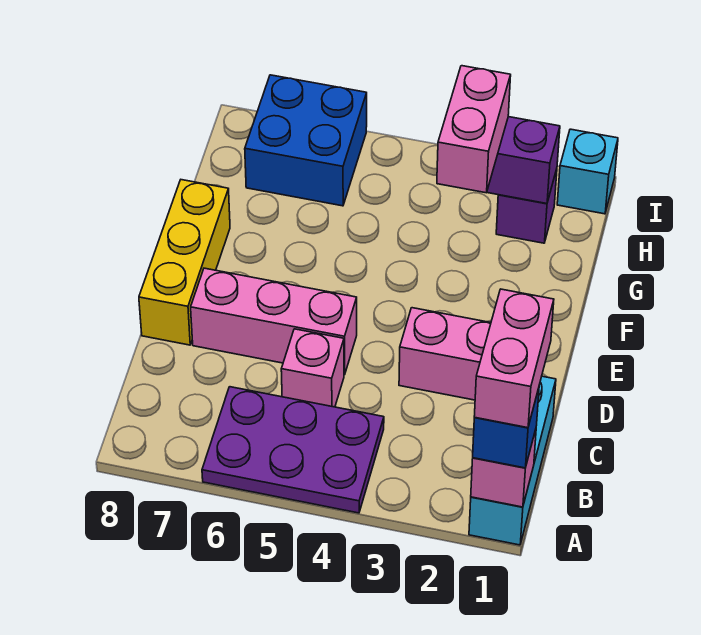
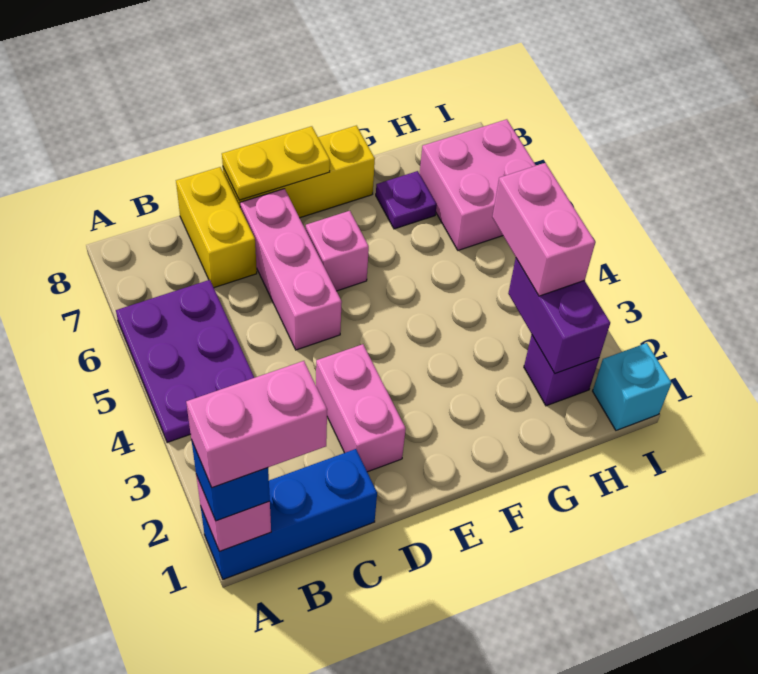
cyan 1x3 brick [469,376,556,545] -> blue 1x3 brick [201,449,377,579]
pink 1x1 brick [281,329,344,407] -> pink 1x1 brick moved to [306,211,369,291]
none -> yellow 1x2 brick [176,167,257,288]
none -> yellow 1x2 plate [222,126,330,200]
pink 1x2 brick [437,66,511,193] -> pink 1x2 brick turned to [492,163,595,296]
none -> purple 1x1 plate [376,171,437,229]
blue 2x2 brick [245,75,367,206] -> pink 2x2 brick [420,119,536,250]

